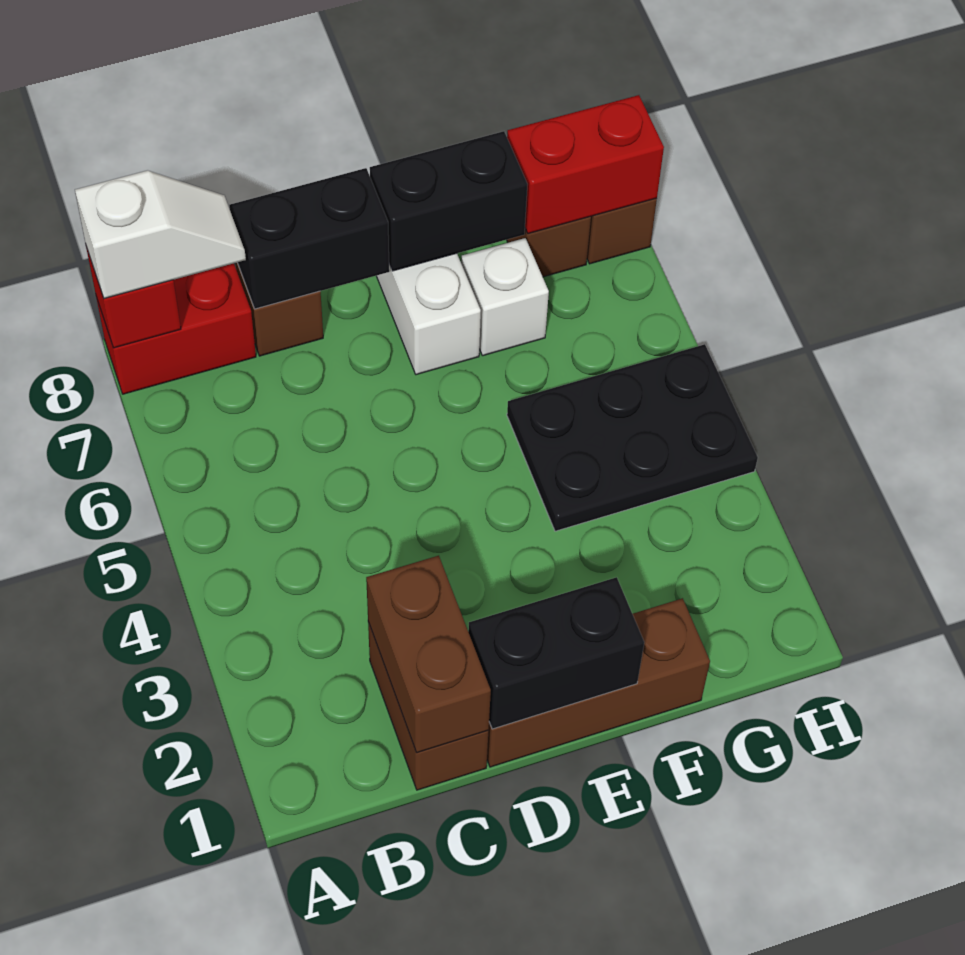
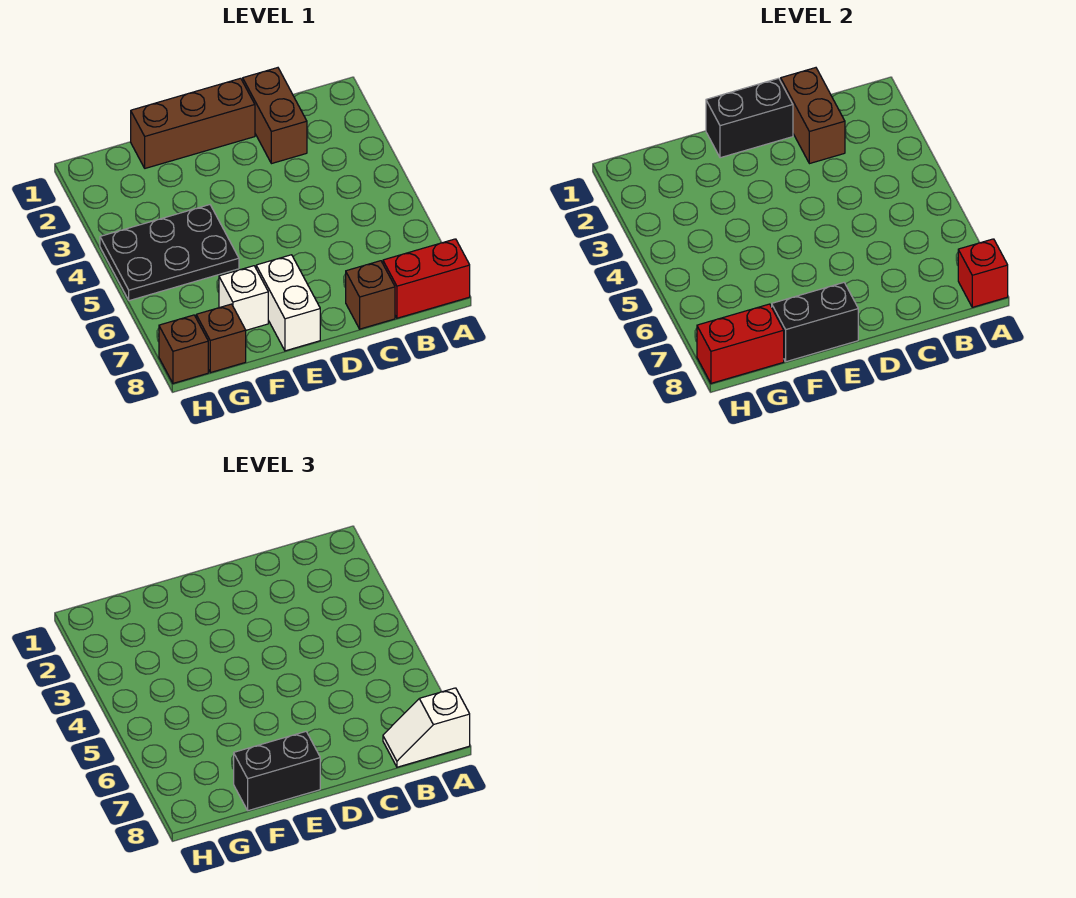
black 1x2 brick [229,168,389,309] -> black 1x2 brick moved to [234,732,320,811]

